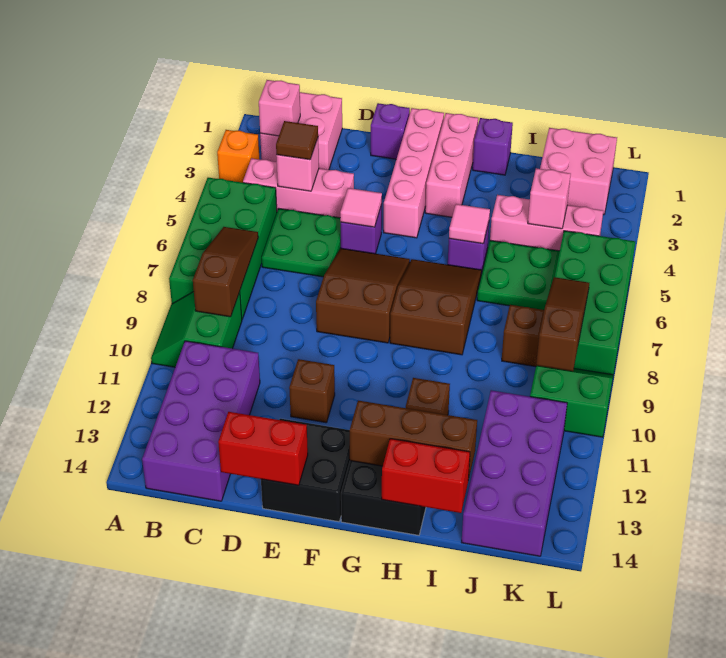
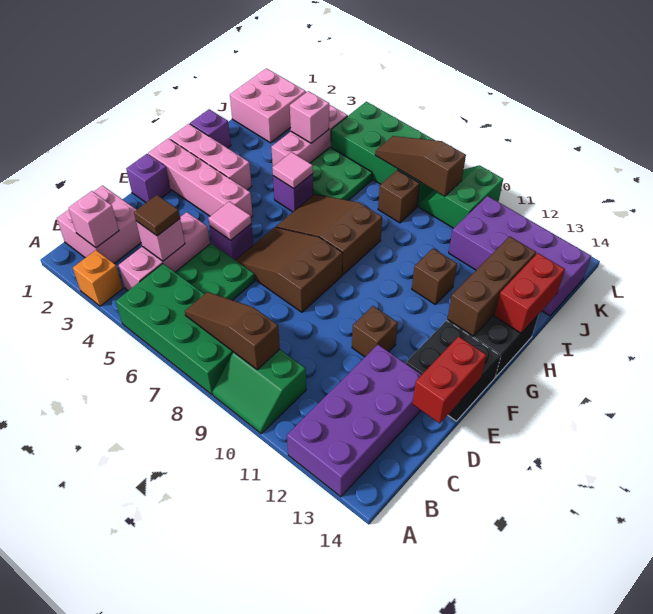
purple 2x4 brick [142,341,260,501] -> purple 2x4 brick turned to [287,345,422,497]

